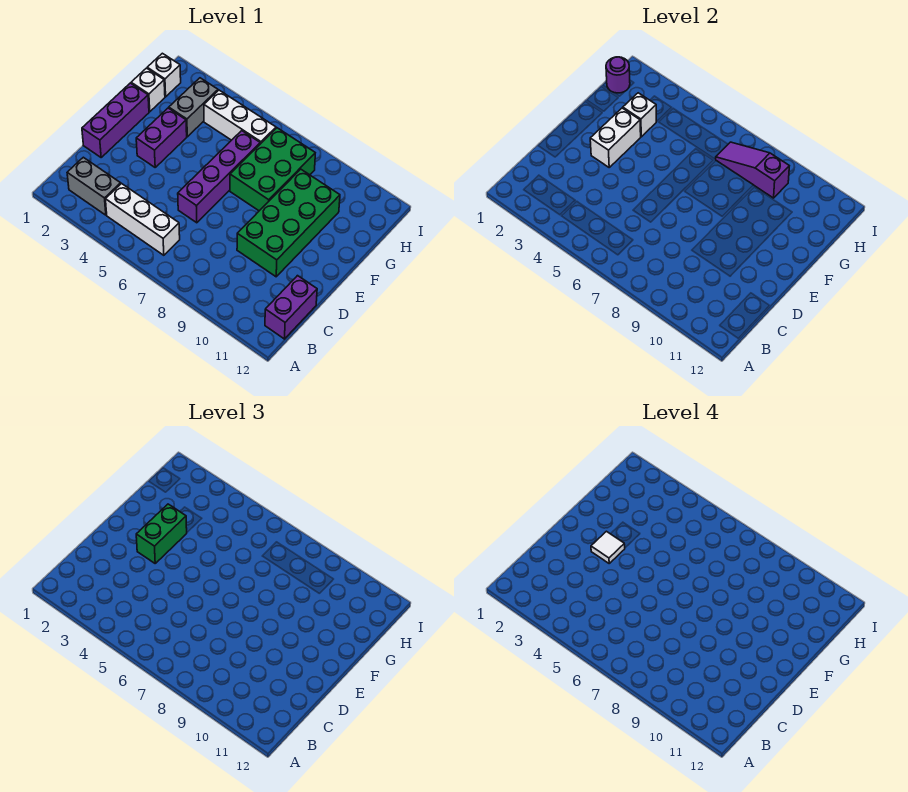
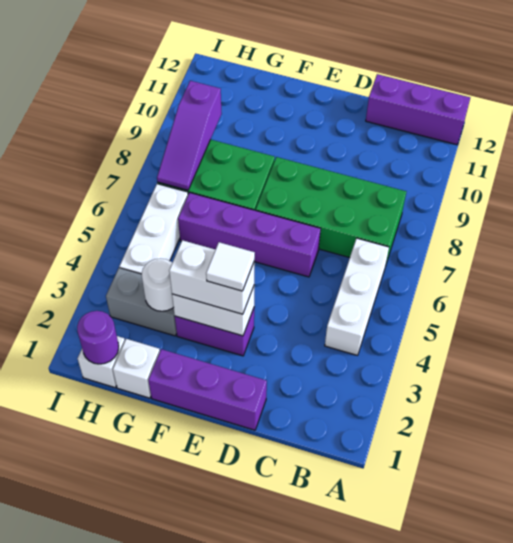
grey 1x2 brick [67,157,121,215] -> none
purple 1x2 brick [265,276,317,339] -> purple 1x3 brick [366,74,470,145]
green 2x4 brick [237,169,340,277] -> green 2x4 brick moved to [256,157,406,263]
green 1x2 brick [136,504,187,563] -> white 1x2 brick [169,240,254,314]
white 1x1 brick [623,93,656,137] -> white 1x1 round brick [142,258,173,311]

